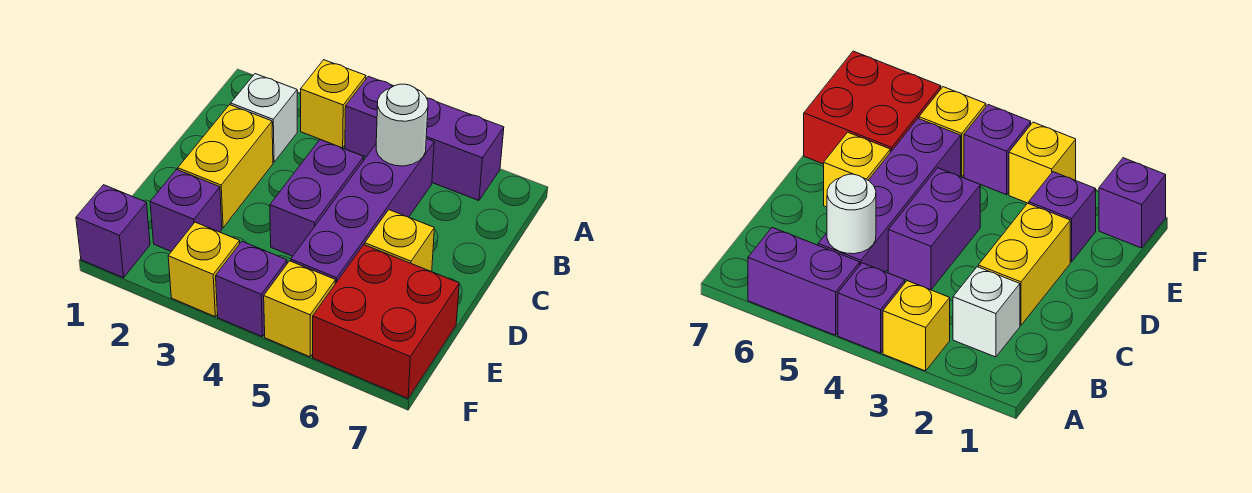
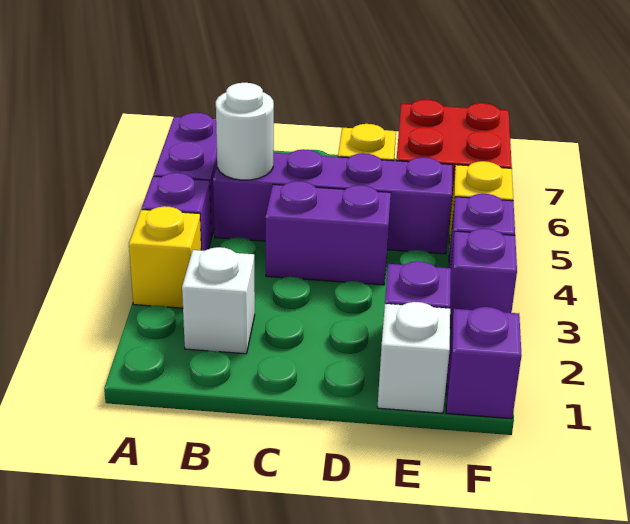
yellow 1x2 brick [178,105,273,228] -> none
none -> white 1x1 brick [377,302,450,413]
yellow 1x1 brick [168,222,240,317] -> purple 1x1 brick [450,228,517,328]

